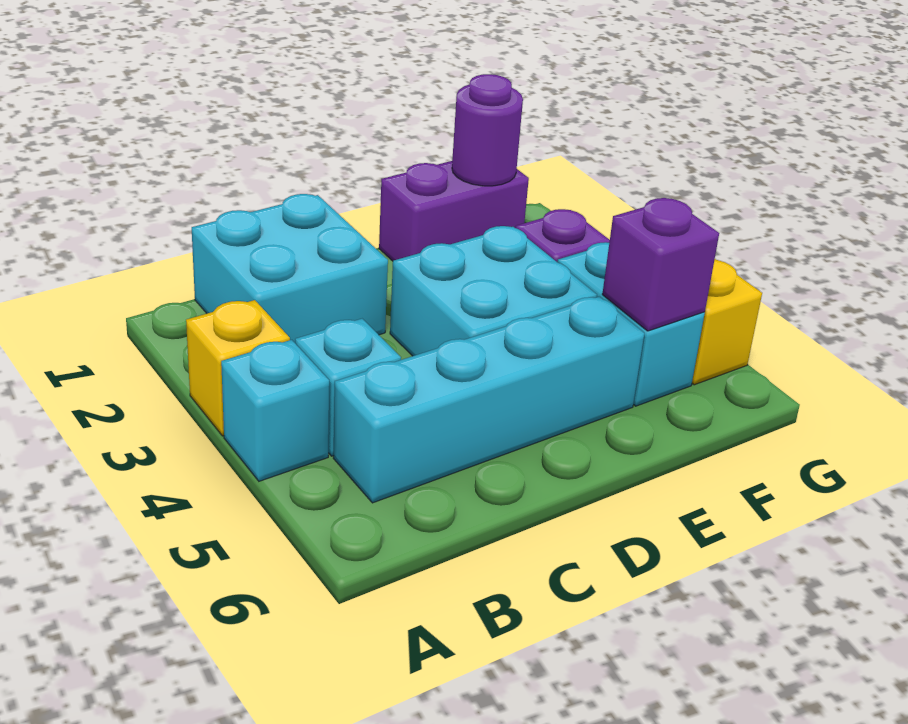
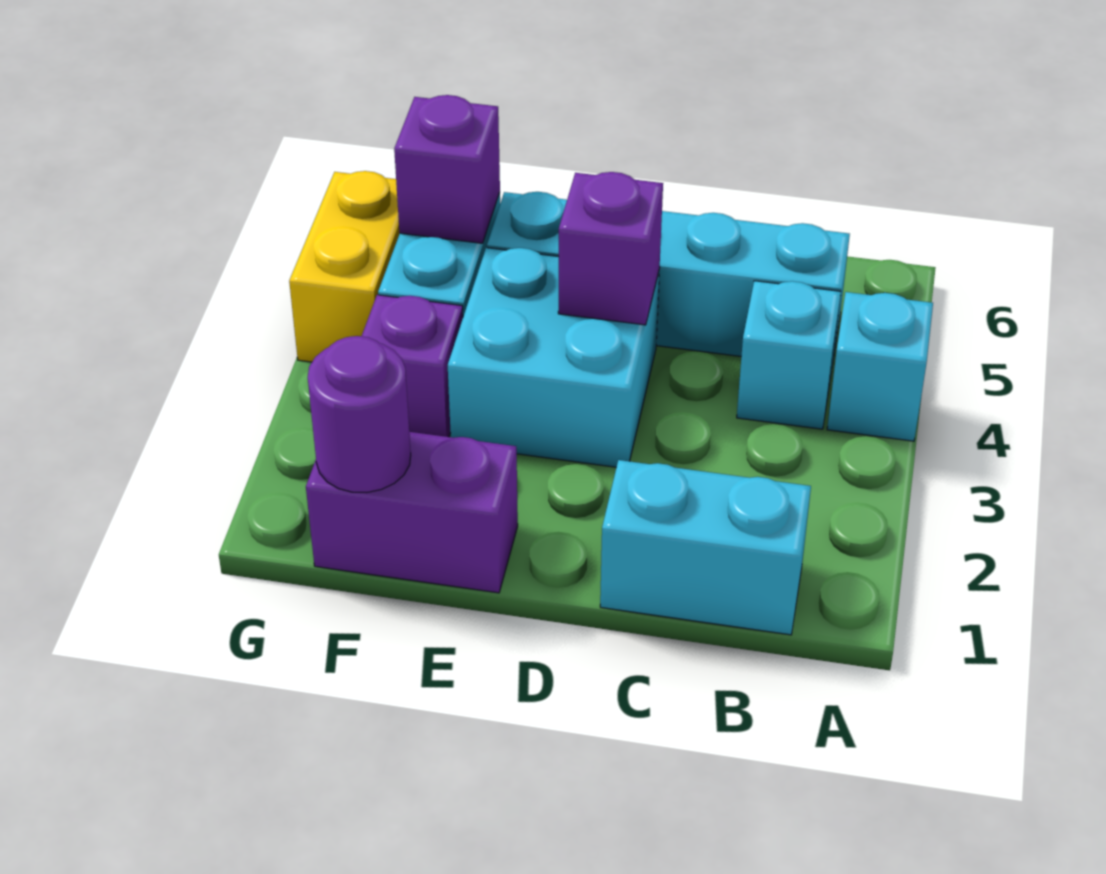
yellow 1x1 brick [186,300,290,436] -> none
cyan 2x2 brick [192,194,388,343] -> cyan 1x2 brick [600,460,811,635]
none -> purple 1x1 brick [558,172,663,325]

